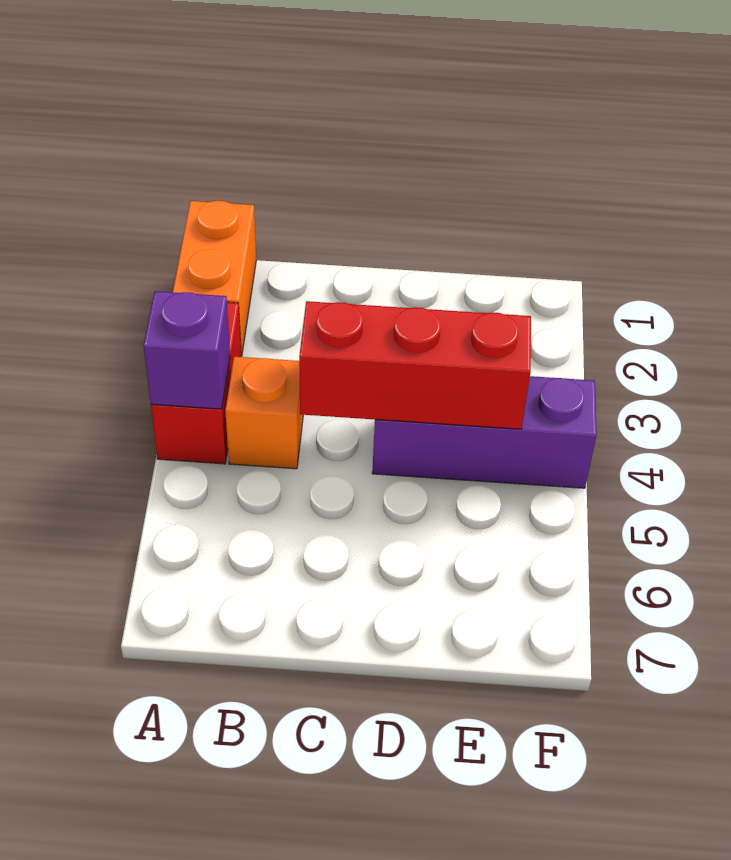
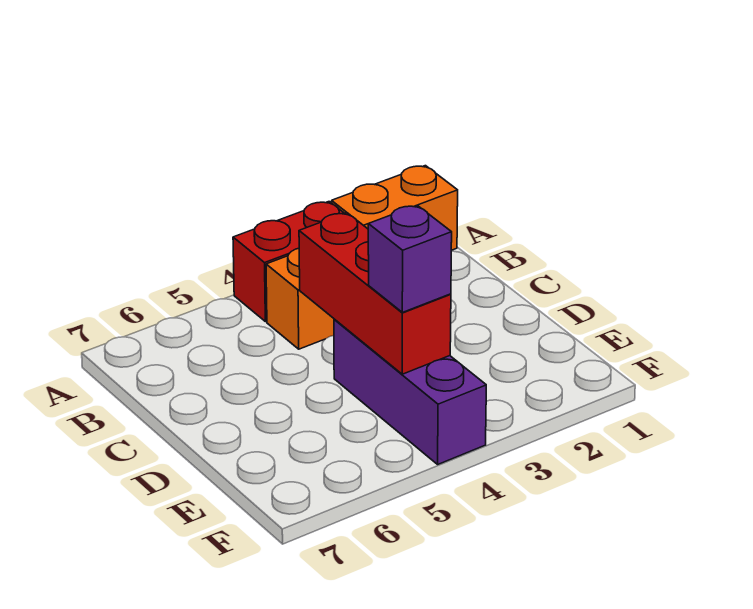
purple 1x1 brick [144,291,230,409] -> purple 1x1 brick moved to [368,205,452,312]

